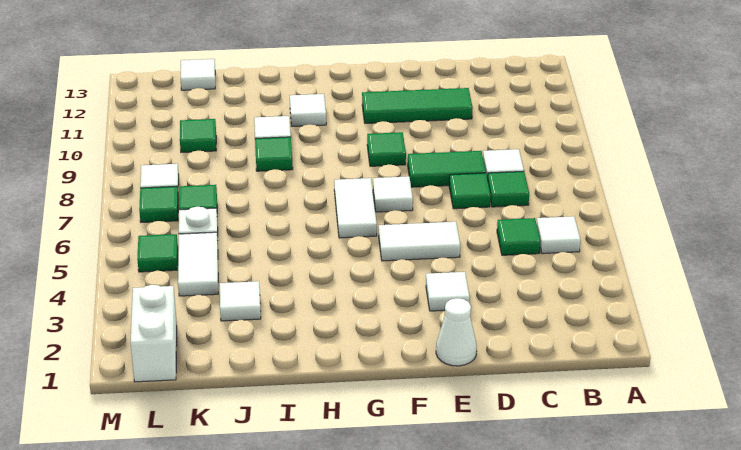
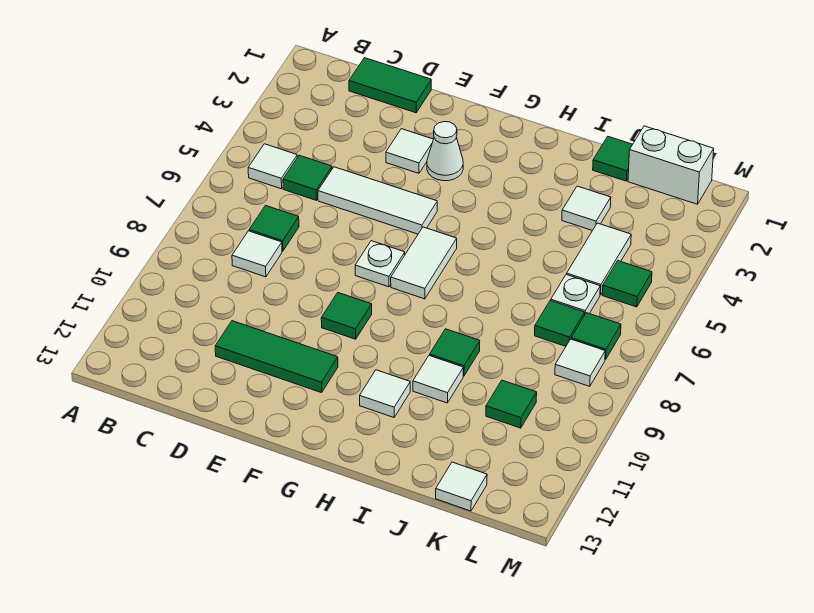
green 1x1 tile [449,173,491,209] -> green 1x1 tile moved to [593,137,633,181]
green 1x2 tile [408,151,486,187] -> green 1x2 tile moved to [349,58,431,113]
white 1x1 cone [436,298,477,366] -> white 1x1 cone moved to [427,122,463,181]
white 1x2 tile [379,222,460,261] -> white 1x3 tile [318,167,437,234]
white 1x1 tile [373,176,413,212] -> white 1x1 plate [355,241,405,287]
white 1x2 brick [130,285,177,382] -> white 1x2 brick turned to [628,126,714,204]

